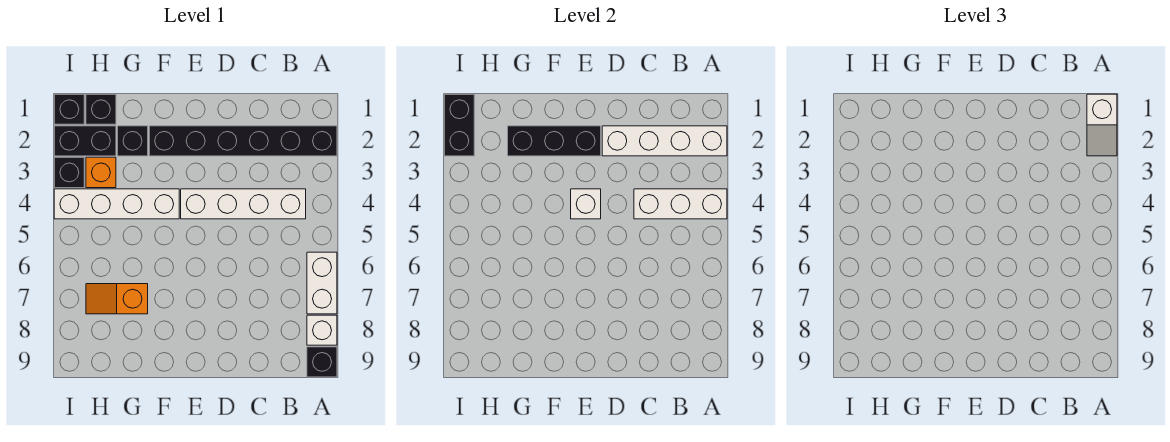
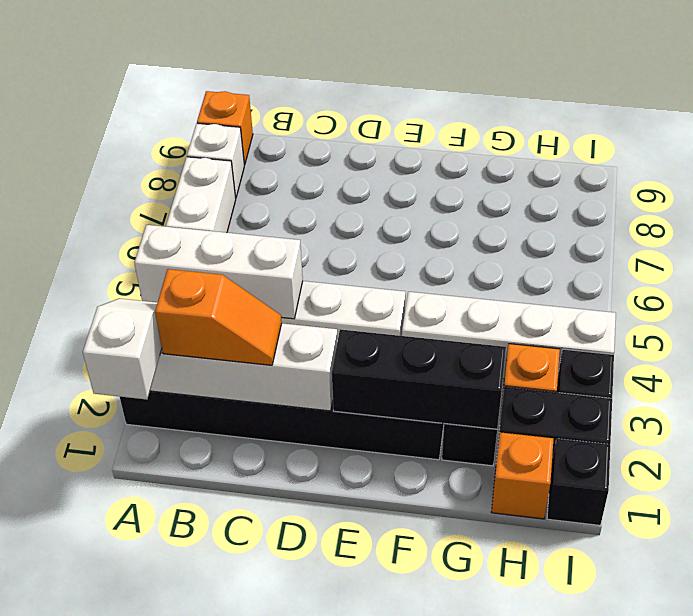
black 1x1 brick [307,347,337,377] -> orange 1x1 brick [197,91,253,165]
white 1x1 brick [571,189,601,219] -> none
orange 1x2 slope [86,284,148,314] -> orange 1x2 slope moved to [155,269,282,365]
black 1x1 brick [86,94,116,124] -> orange 1x1 brick [491,432,553,519]
black 1x2 brick [444,94,474,156] -> none

